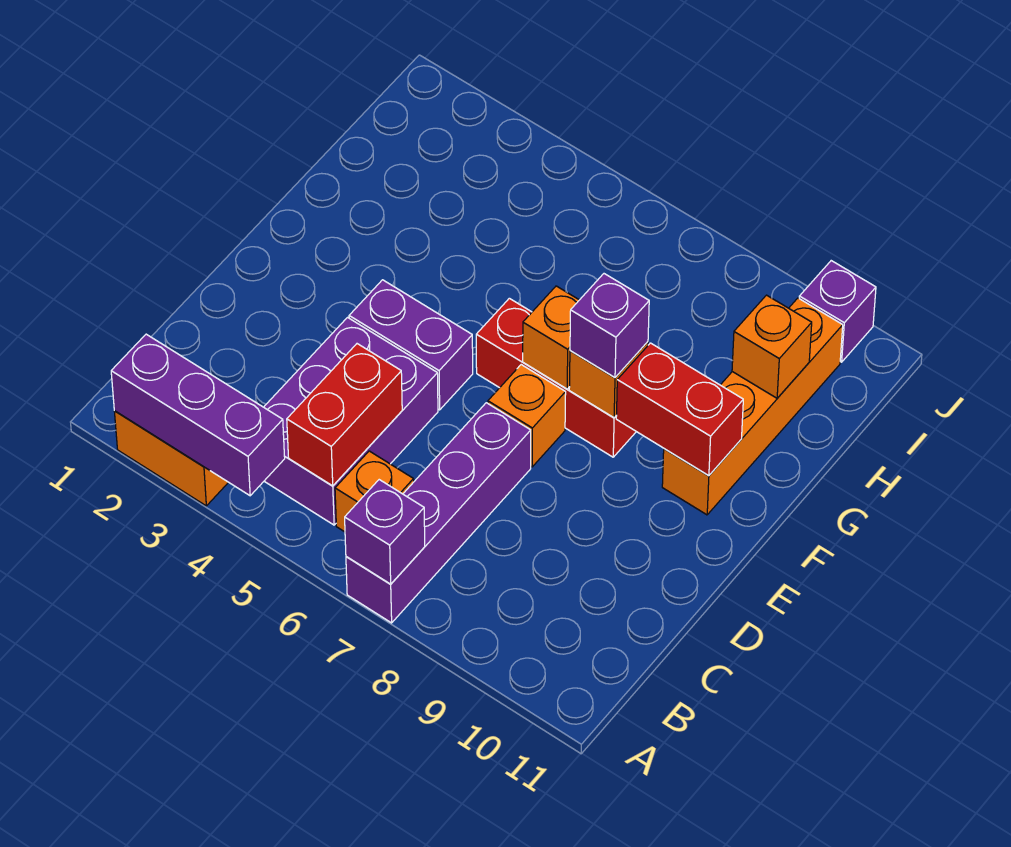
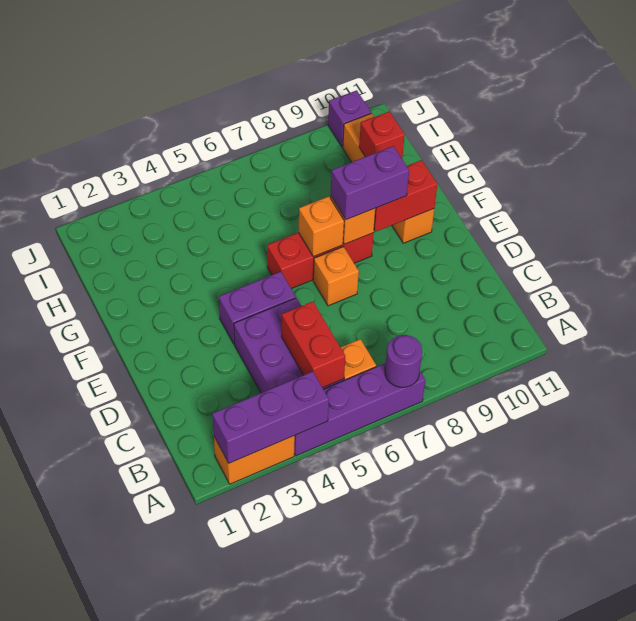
purple 1x4 brick [346,403,531,623] -> purple 1x4 brick turned to [294,363,425,456]
purple 1x1 brick [345,480,425,584] -> purple 1x1 round brick [385,335,422,387]
purple 1x1 brick [570,274,649,377] -> purple 1x2 brick [331,146,409,220]
orange 1x1 brick [732,295,812,398] -> red 1x1 brick [359,111,405,158]

